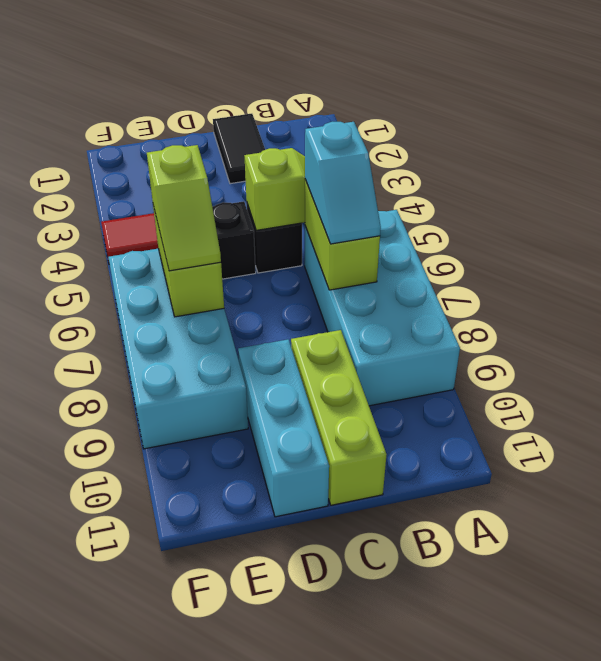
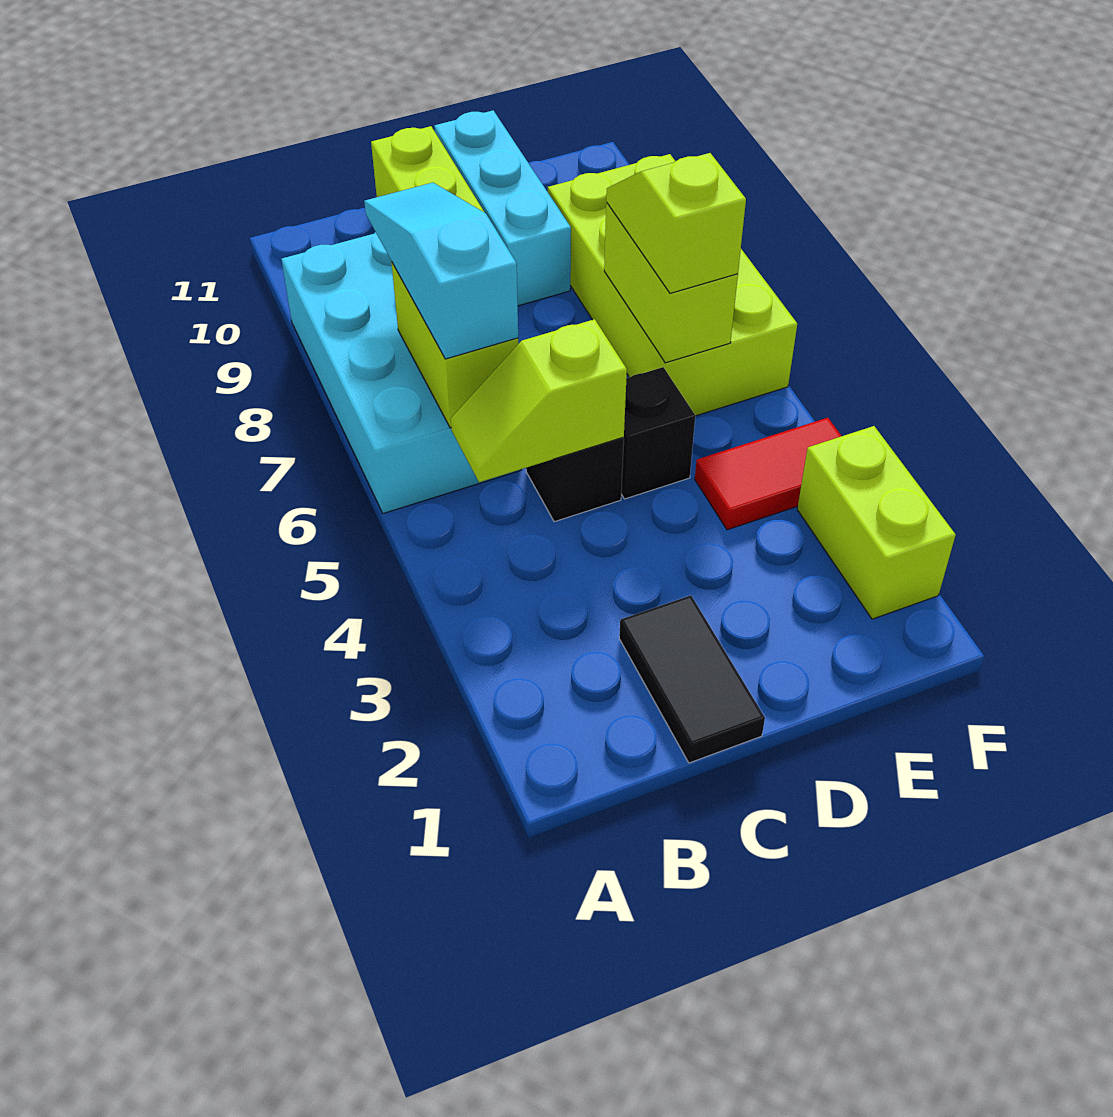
cyan 1x2 slope [305,122,381,244] -> cyan 1x3 slope [364,183,518,359]
cyan 2x4 brick [108,249,248,449] -> lime 2x4 brick [548,154,797,416]
none -> lime 1x2 brick [797,426,956,619]

